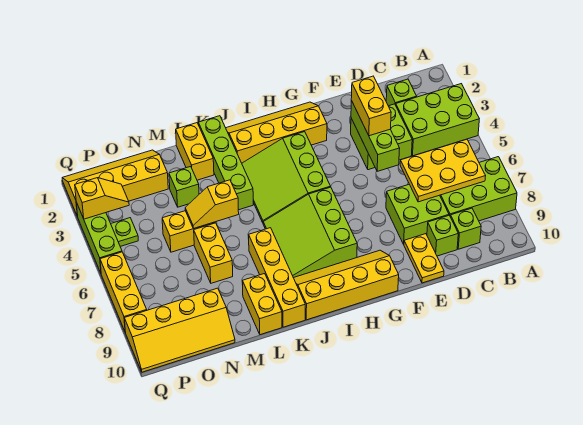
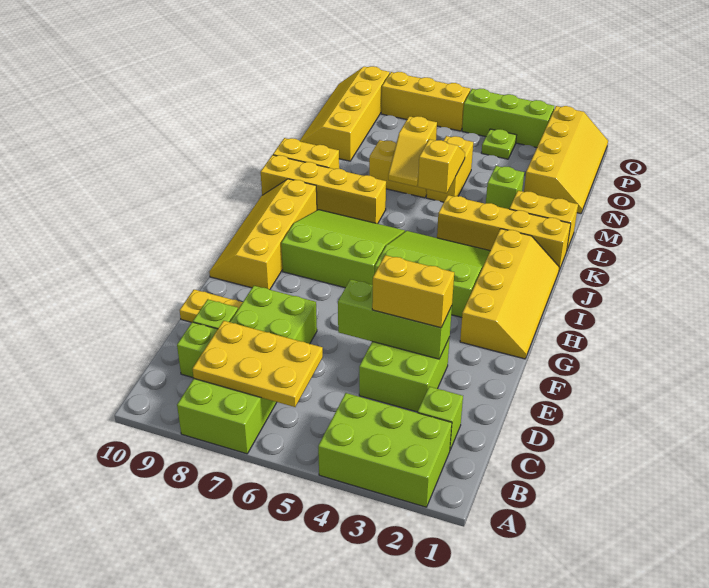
lime 2x3 brick [396,84,479,156] -> lime 2x3 brick turned to [318,393,452,507]
yellow 2x3 plate [400,139,485,202] -> yellow 2x3 plate turned to [192,321,323,407]
yellow 2x4 slope [294,250,399,320] -> yellow 2x4 slope turned to [209,179,317,290]
lime 1x4 brick [198,116,253,210] -> yellow 1x4 brick [437,195,571,270]
yellow 1x2 slope [75,178,129,219] -> yellow 1x2 slope moved to [388,116,437,186]

